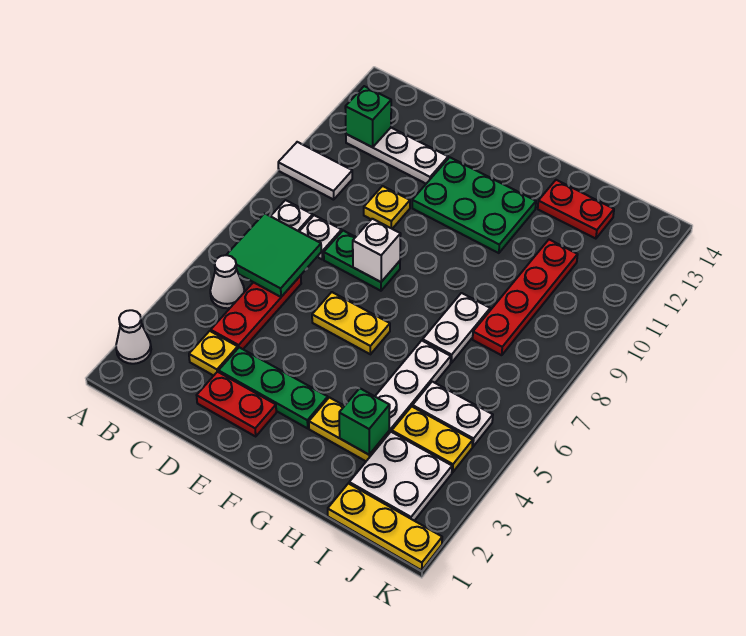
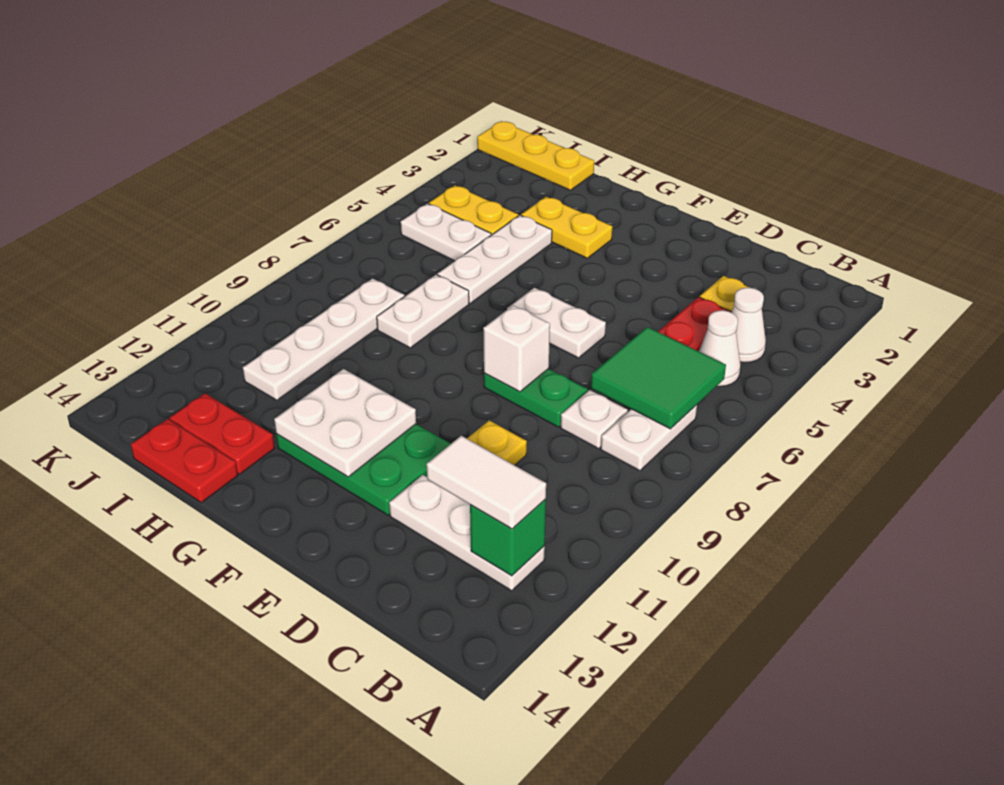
white 1x1 cone [116,310,151,364] -> white 1x1 cone moved to [731,288,766,363]
white 1x2 tile [278,142,352,200] -> white 1x2 tile moved to [427,436,546,529]
red 1x2 plate [197,372,276,436] -> red 1x2 plate moved to [131,419,238,503]
green 1x3 plate [219,347,328,428] -> none
yellow 1x2 plate [312,292,390,354] -> white 1x2 plate [507,288,606,358]
green 1x1 brick [339,388,390,455] -> none
white 2x2 plate [349,432,452,521] -> white 2x2 plate moved to [274,369,416,477]
red 1x4 plate [473,240,578,355] -> white 1x4 plate [243,279,405,400]

